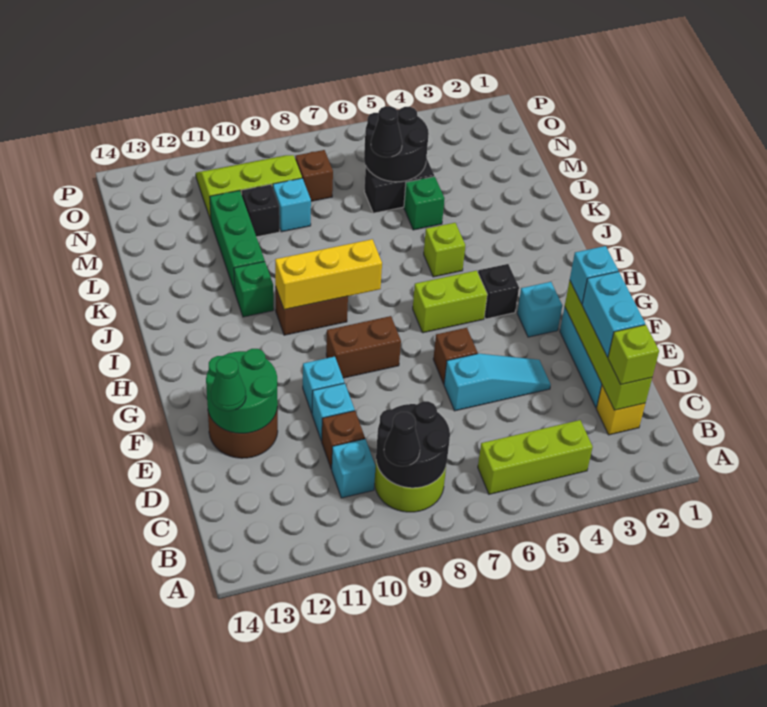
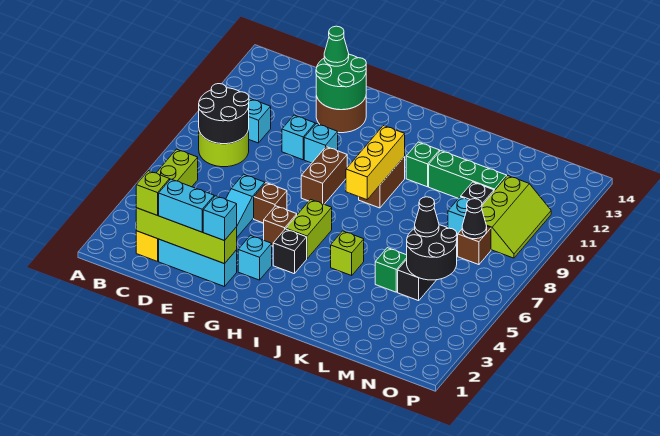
black 1x1 cone [384,412,420,466] -> black 1x1 cone moved to [462,199,487,239]
brown 1x1 brick [322,411,365,469] -> brown 1x1 brick moved to [264,206,297,246]

